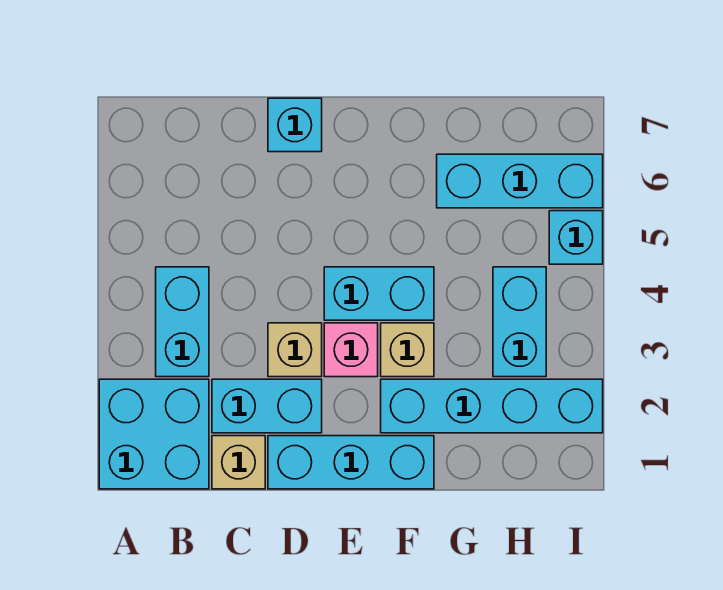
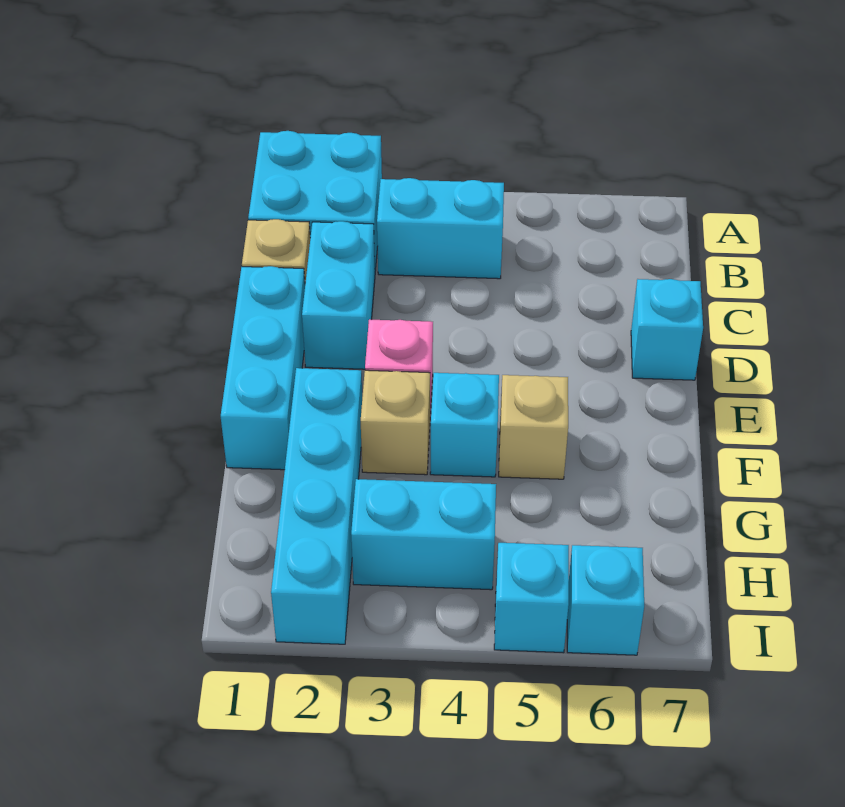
tan 1x1 brick [268,323,322,377] -> tan 1x1 brick moved to [499,375,568,479]
cyan 1x2 brick [324,267,434,320] -> cyan 1x1 brick [430,373,499,477]
cyan 1x3 brick [437,154,603,208] -> cyan 1x1 brick [567,545,644,655]

